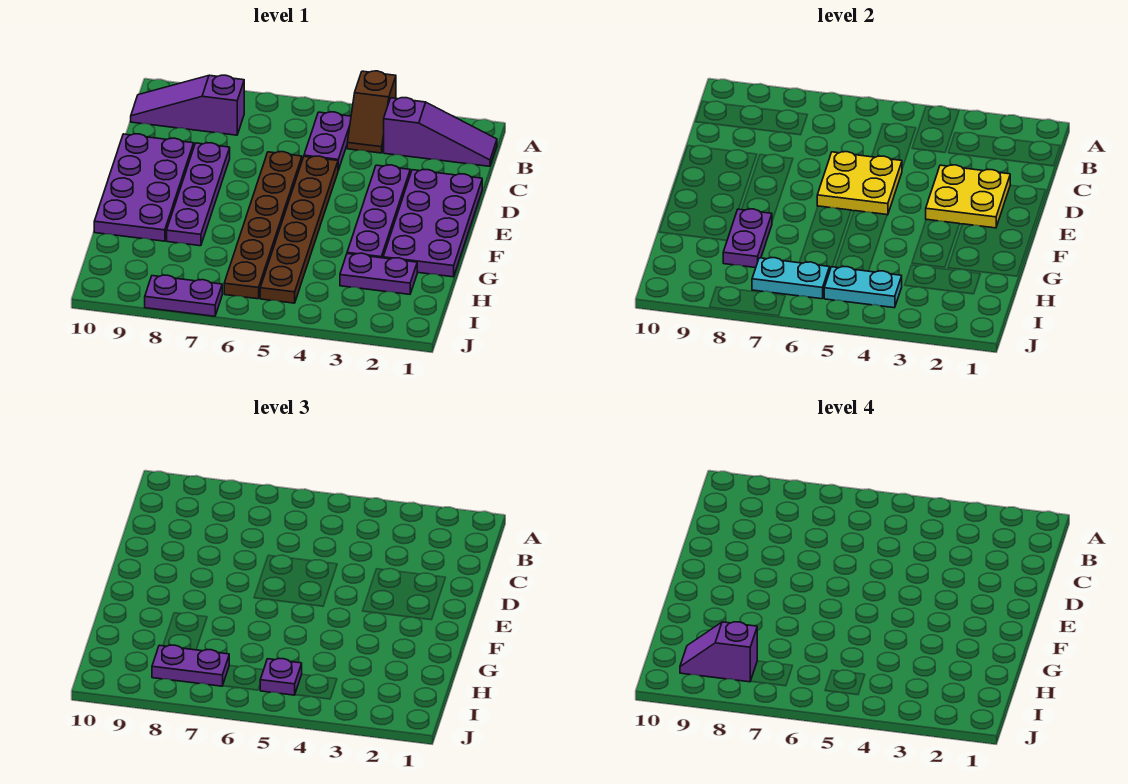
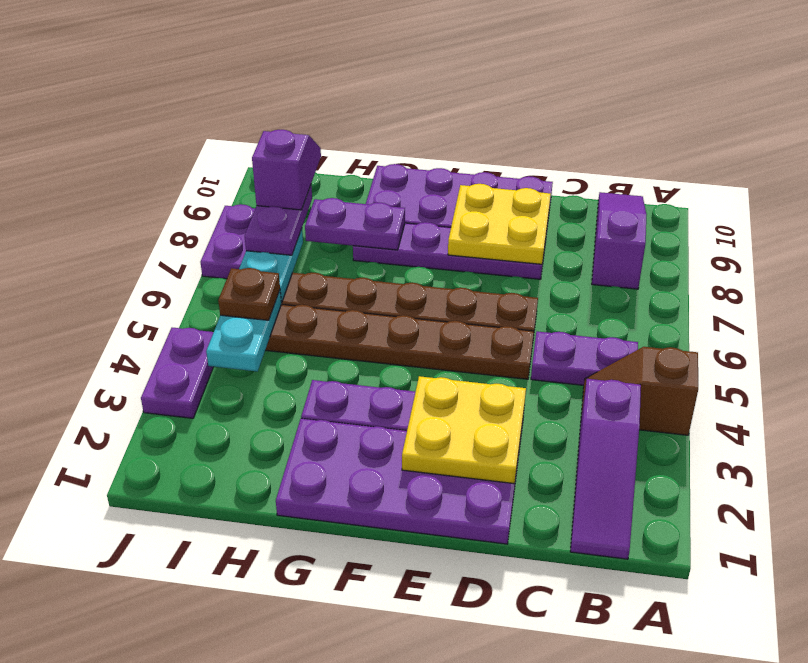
yellow 2x2 plate [817,152,902,215] -> yellow 2x2 plate moved to [448,184,551,264]
purple 1x2 plate [340,253,417,294] -> purple 1x2 plate moved to [141,328,214,418]
purple 1x1 plate [260,659,302,695] -> brown 1x1 plate [218,268,280,320]

